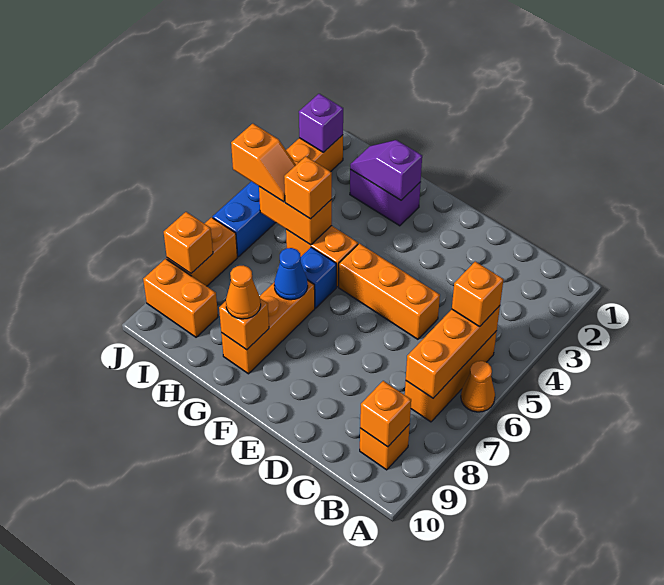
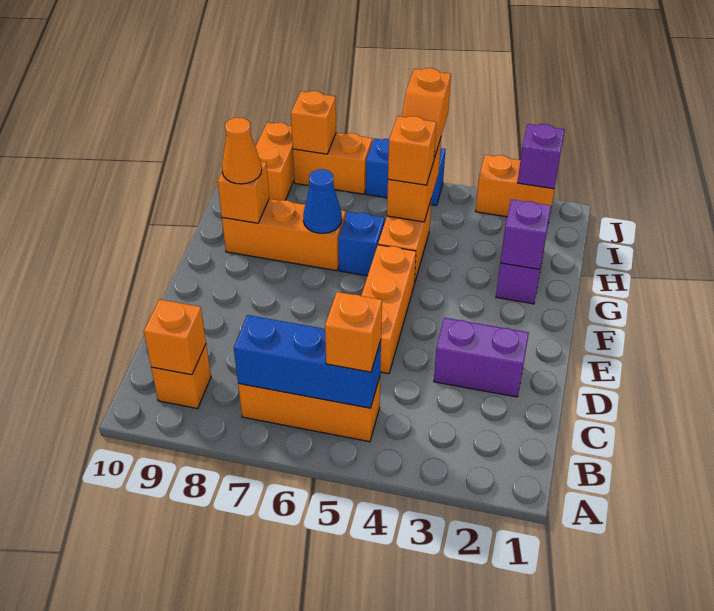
orange 1x1 cone [461,361,495,412] -> none
orange 1x3 brick [406,306,500,398] -> blue 1x3 brick [234,315,381,408]
none -> purple 1x2 brick [434,318,529,397]

